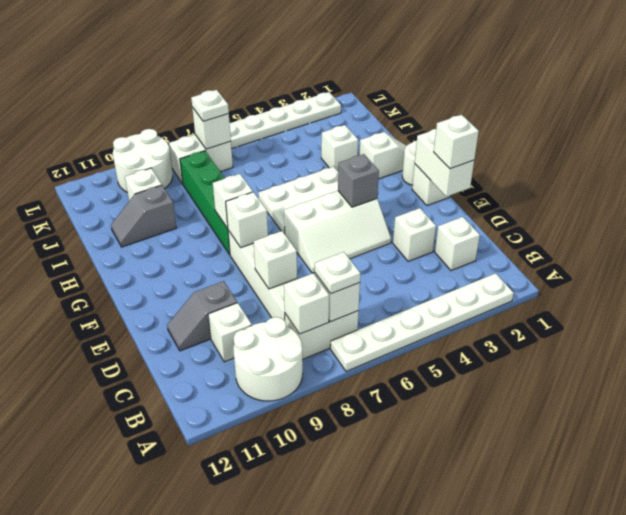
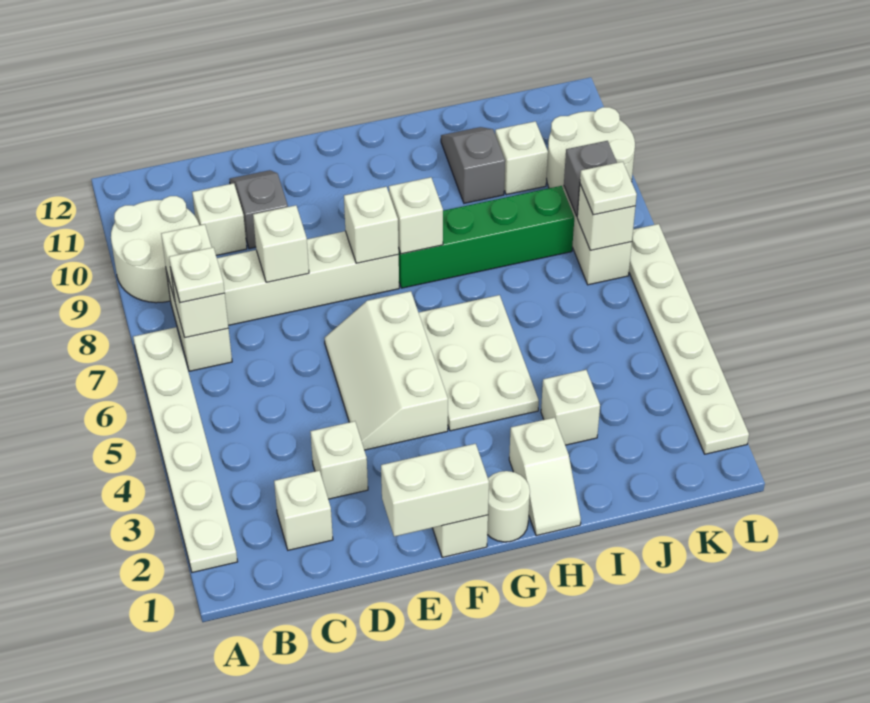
white 1x1 brick [434,115,479,169] -> none
grey 1x1 brick [338,154,379,207] -> grey 1x1 brick moved to [564,141,617,216]

